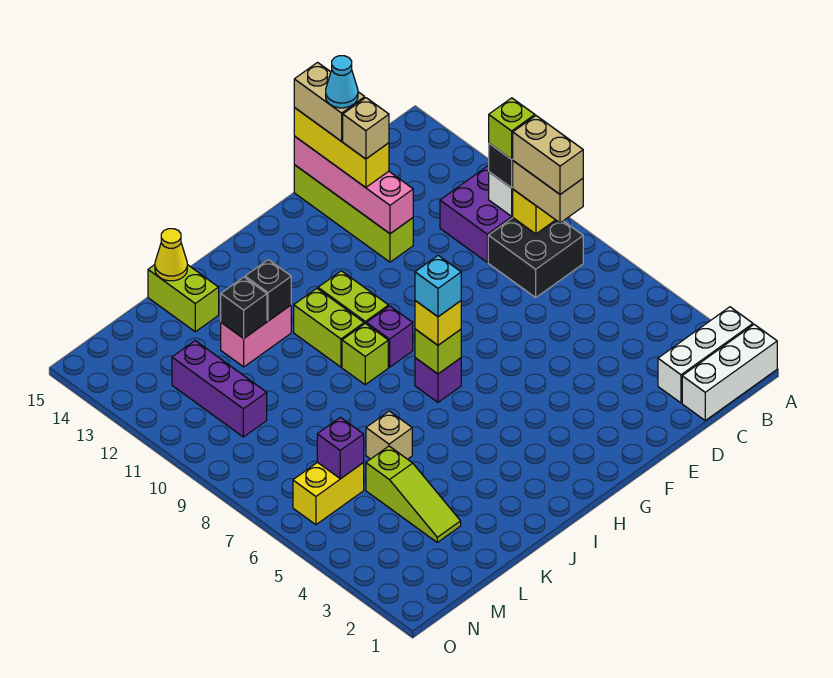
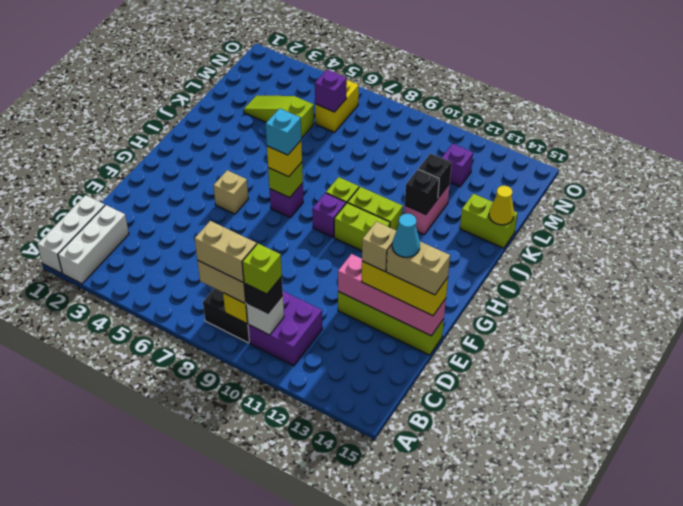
tan 1x1 brick [366,411,412,459] -> tan 1x1 brick moved to [213,170,248,214]
purple 1x3 brick [172,341,267,437] -> purple 1x1 brick [442,144,473,187]

